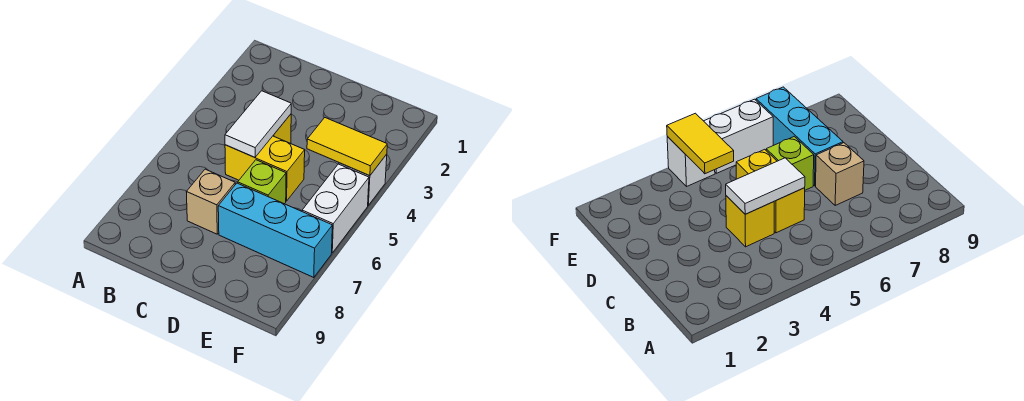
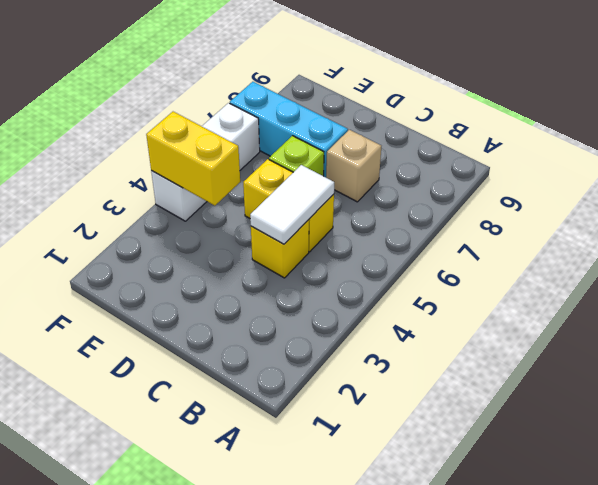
yellow 1x2 tile [307,118,387,176] -> yellow 1x2 brick [146,112,240,206]

